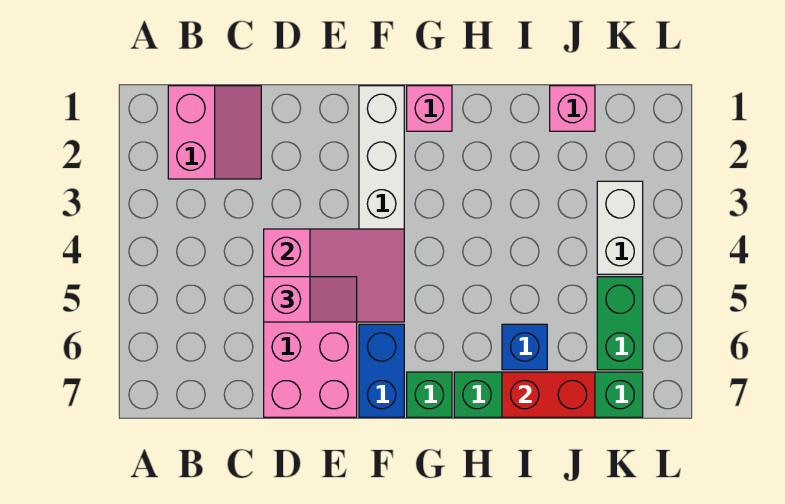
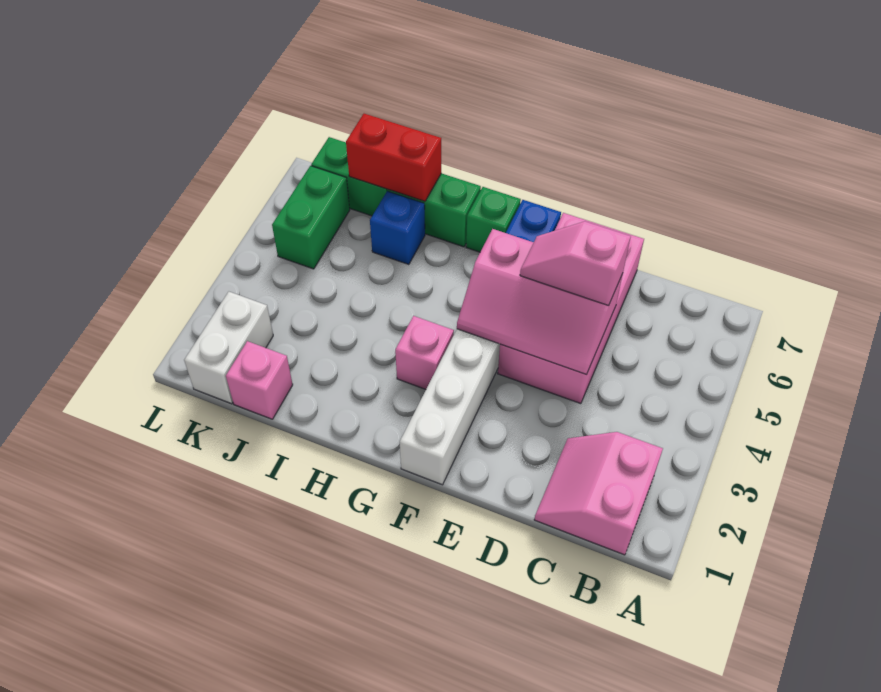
pink 2x3 slope [264,229,404,322] -> pink 2x3 slope turned to [457,229,623,375]
pink 1x1 brick [407,86,452,131] -> pink 1x1 brick moved to [395,316,454,389]
white 1x2 brick [597,181,643,274] -> white 1x2 brick moved to [184,292,273,404]

